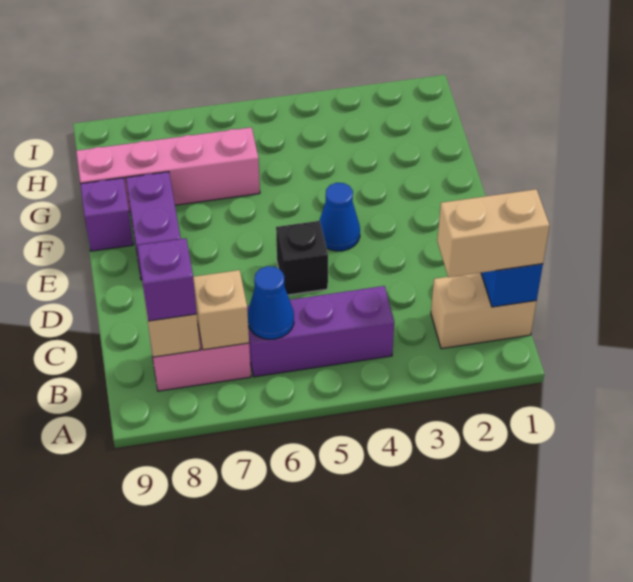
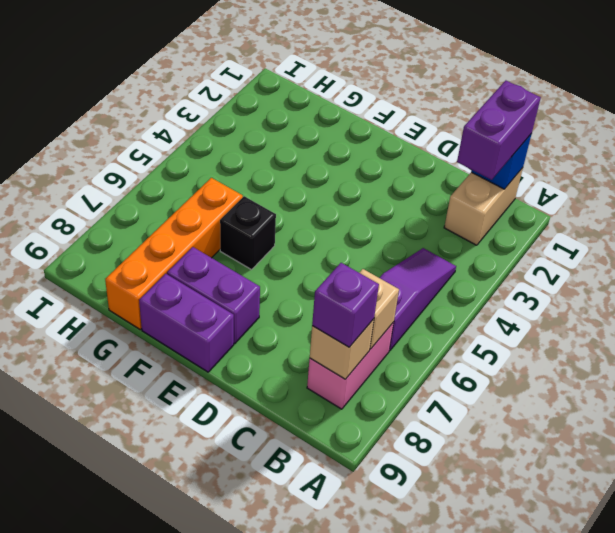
tan 1x2 brick [437,189,550,277] -> purple 1x2 brick [457,81,541,180]
purple 1x3 brick [247,286,394,377] -> purple 1x3 slope [380,248,456,351]
blue 1x1 cone [248,266,294,339] -> none
black 1x1 brick [276,221,328,295] -> black 1x1 brick moved to [220,196,276,270]
blue 1x1 cone [319,183,360,251] -> none
purple 1x1 brick [80,178,133,251] -> purple 1x2 brick [139,274,234,372]
pink 1x4 brick [76,127,260,212] -> orange 1x4 brick [105,178,243,329]

